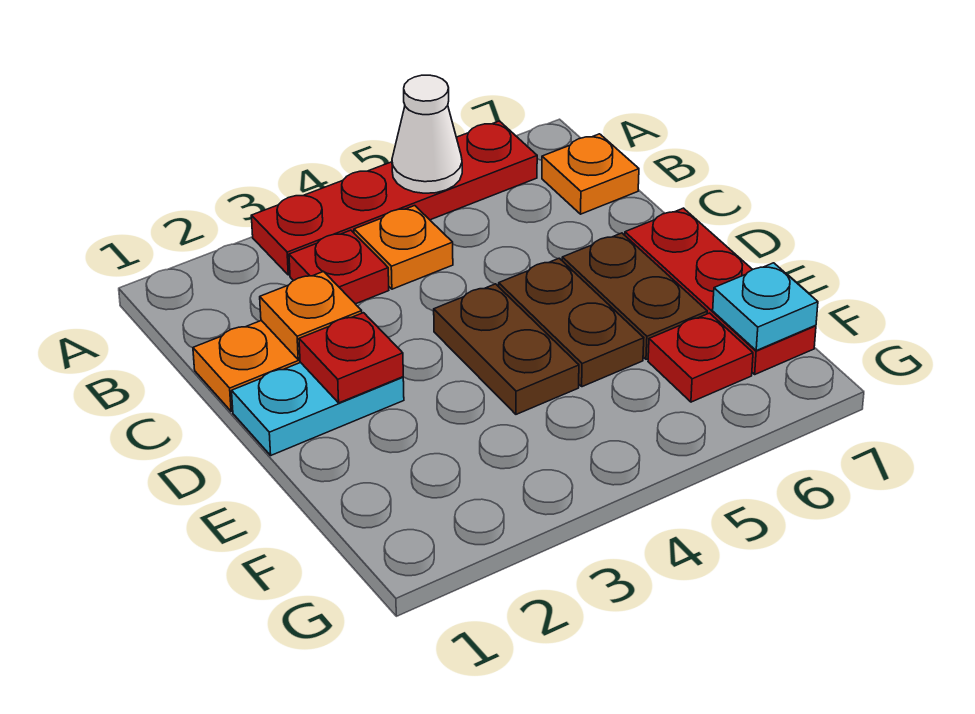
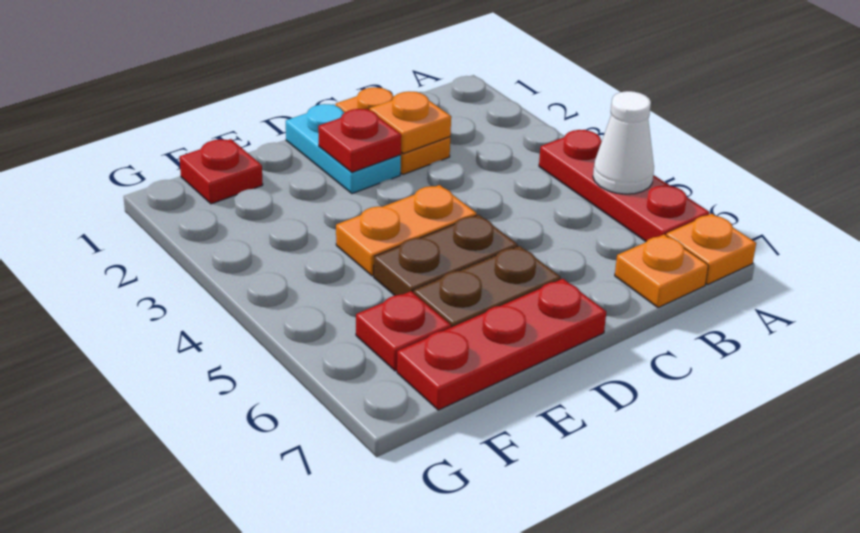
red 1x4 plate [251,121,537,275] -> red 1x3 plate [539,130,710,241]
red 1x1 plate [289,230,389,304] -> red 1x1 plate moved to [180,139,263,204]
orange 1x1 plate [354,206,453,289] -> orange 1x1 plate moved to [666,214,756,285]
brown 1x2 plate [434,284,579,414] -> orange 1x2 plate [336,185,477,276]
cyan 1x1 plate [713,263,818,351] -> none

